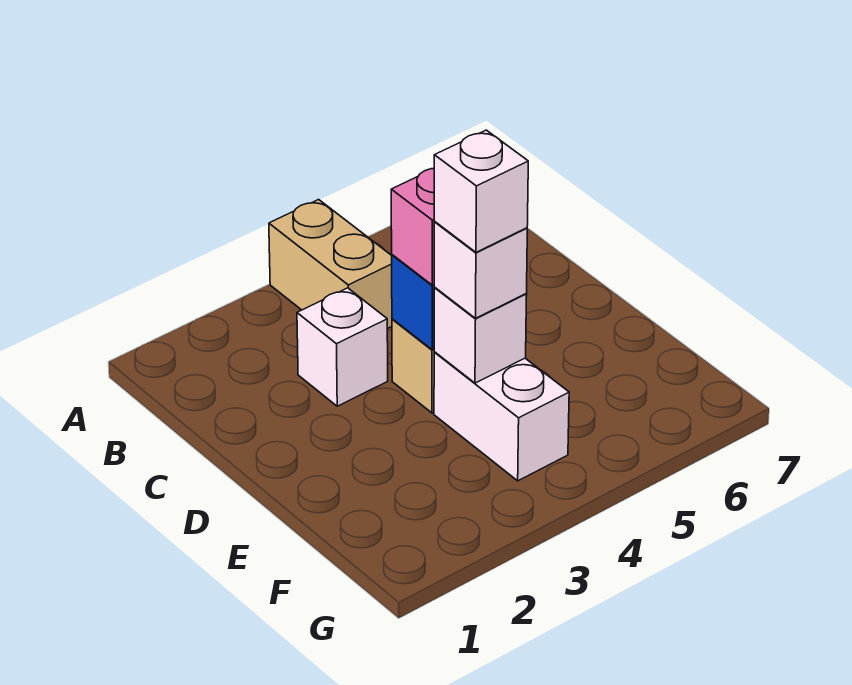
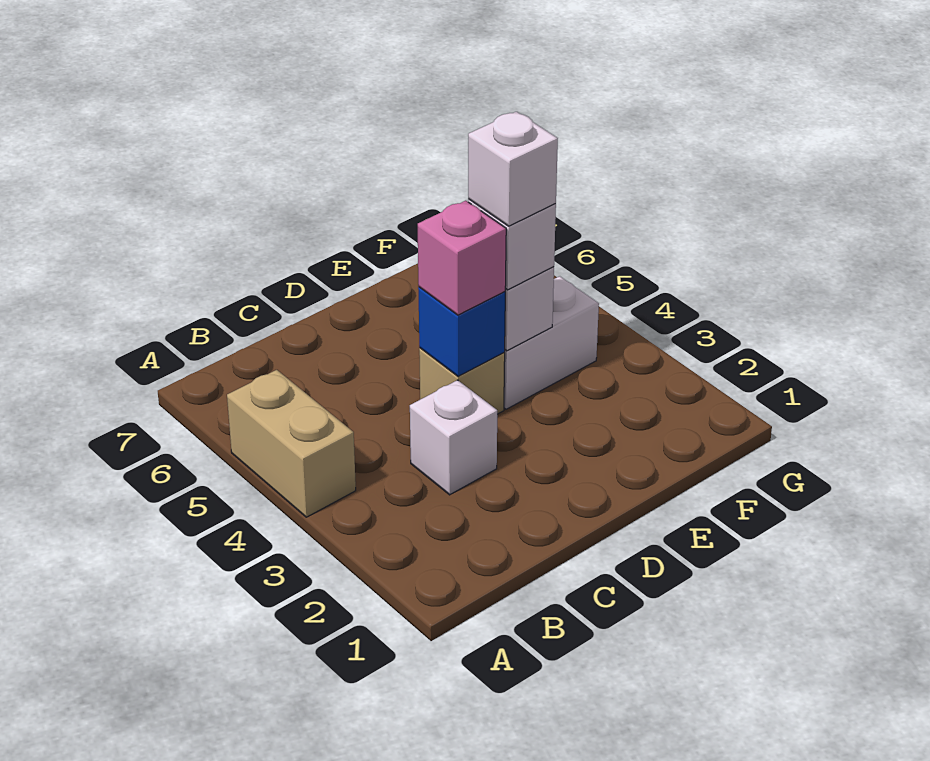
tan 1x2 brick [269,200,392,329] -> tan 1x2 brick turned to [227,370,356,517]

